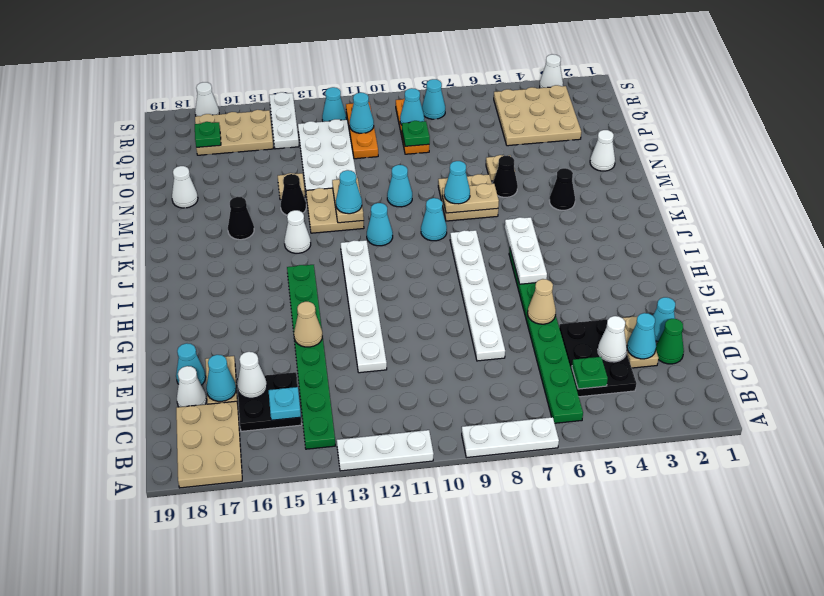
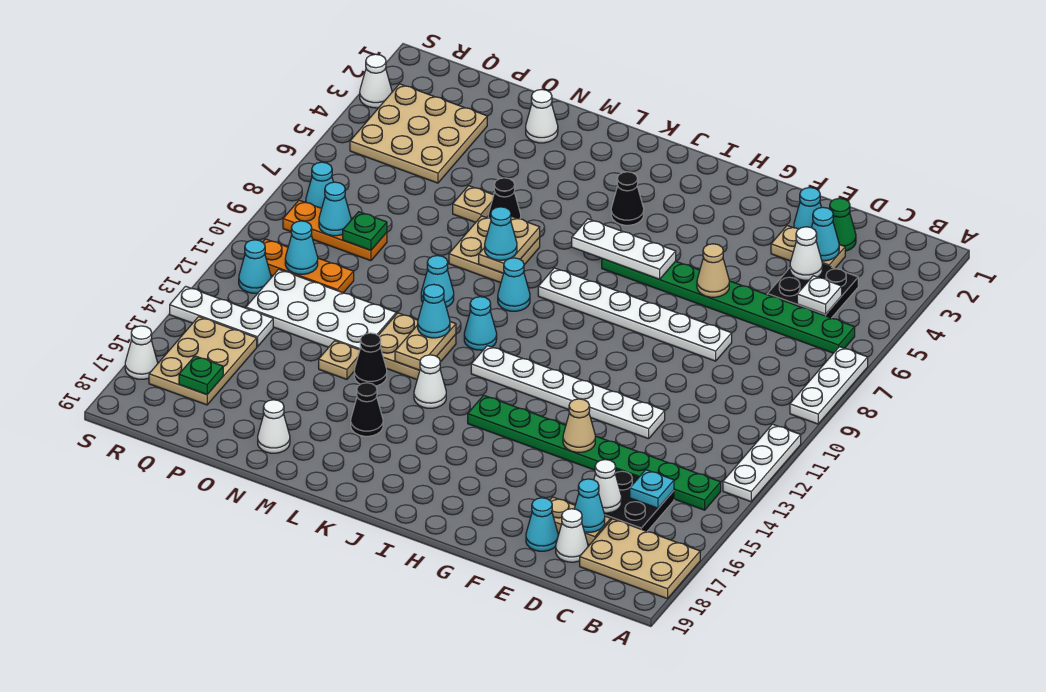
black 2x3 plate [559,319,636,397] -> black 2x2 plate [767,264,858,318]
green 1x1 plate [572,357,608,389] -> white 1x1 plate [797,276,842,314]
black 1x1 cone [549,168,575,210] -> black 1x1 cone moved to [611,172,644,225]
tan 1x2 plate [332,178,364,223] -> tan 1x2 plate turned to [395,322,456,370]

